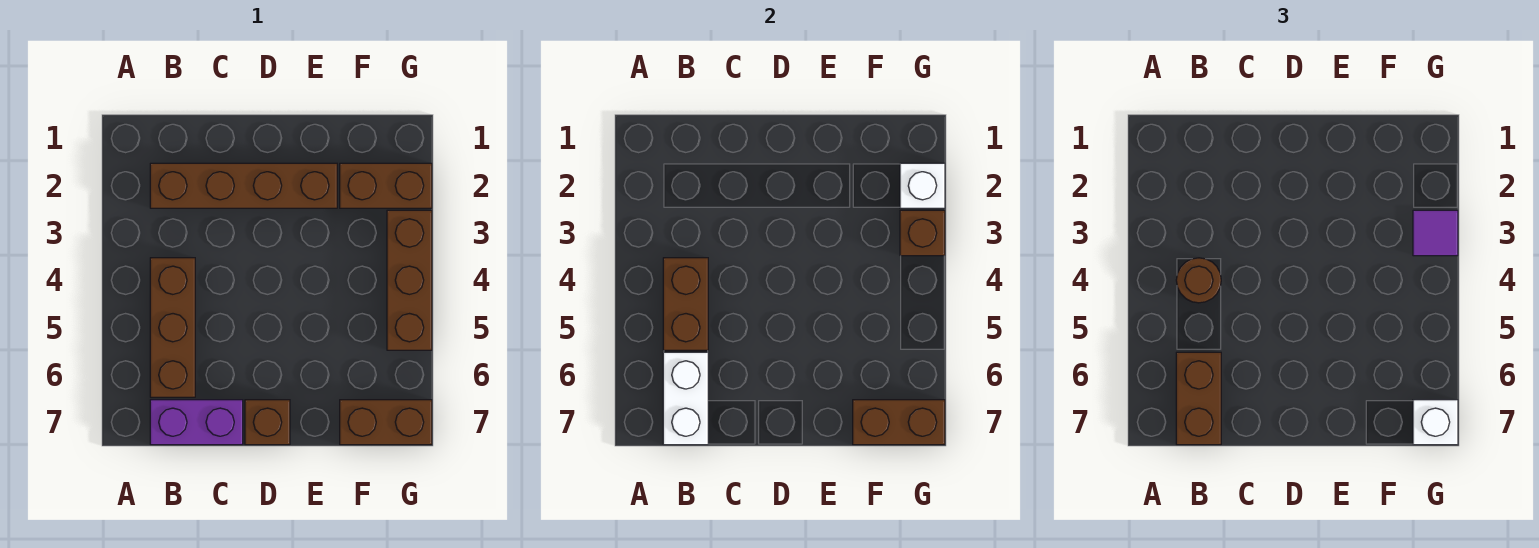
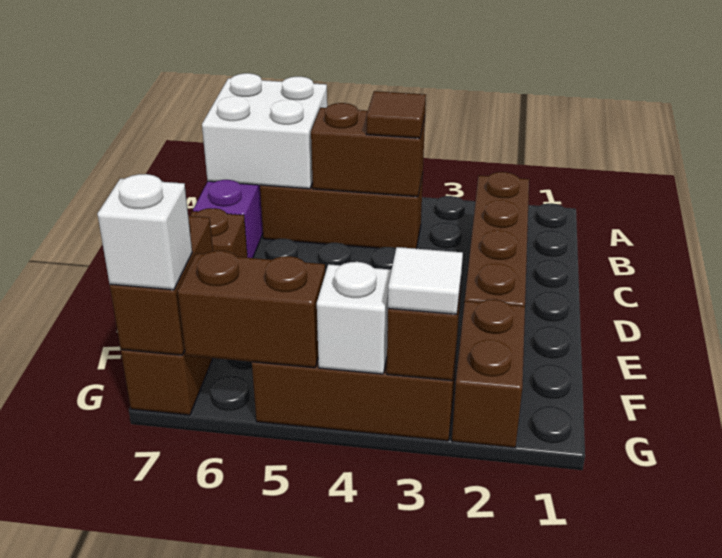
brown 1x1 round brick [1176,258,1221,303] -> brown 1x1 tile [367,91,426,138]
white 1x2 brick [663,352,708,445] -> white 2x2 brick [202,73,327,189]
brown 1x2 brick [1176,352,1221,445] -> brown 1x2 brick moved to [178,251,325,368]
white 1x1 brick [900,163,945,208] -> white 1x1 brick moved to [317,262,391,374]
purple 1x1 tile [1413,210,1458,256] -> white 1x1 tile [388,247,463,314]

